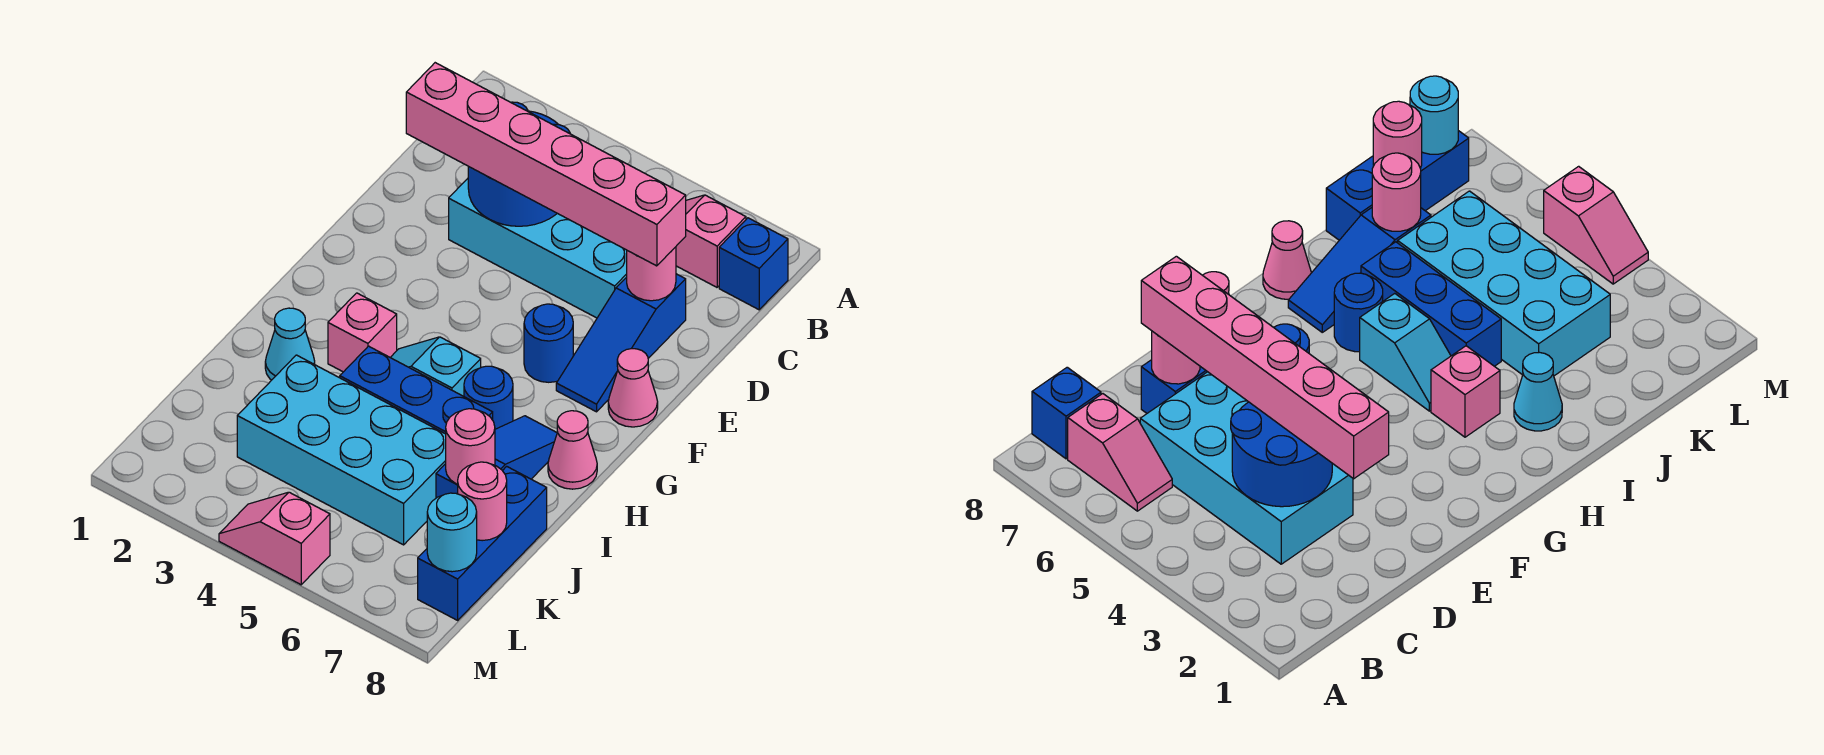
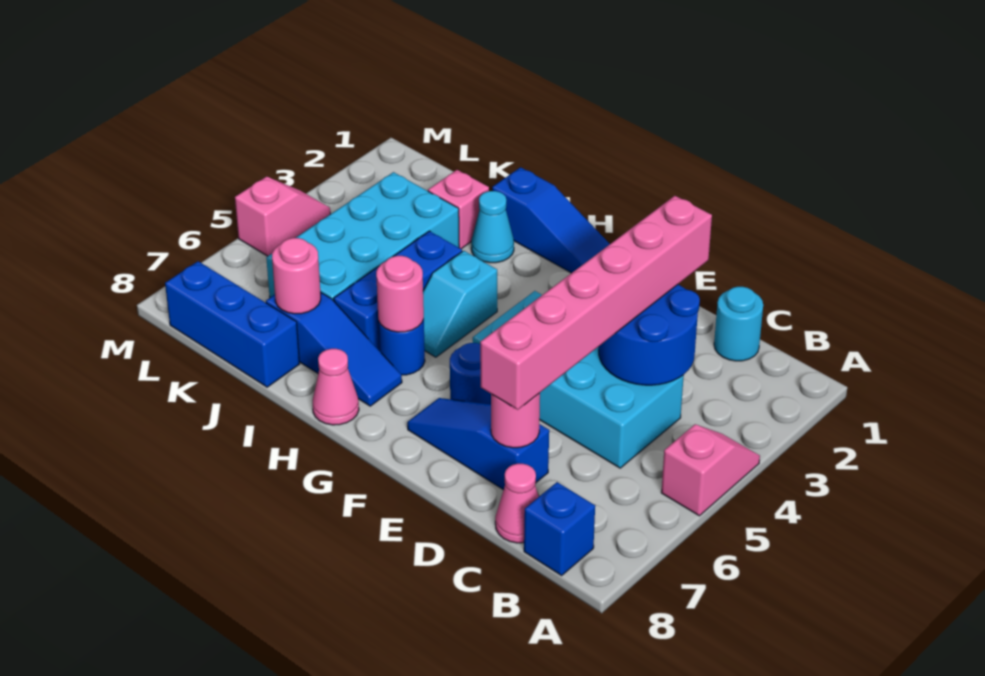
pink 1x2 slope [676,195,746,287] -> pink 1x2 slope moved to [661,424,760,516]
cyan 2x4 brick [449,179,627,318] -> cyan 2x4 brick turned to [473,291,684,468]
pink 1x1 cone [608,349,658,427] -> pink 1x1 cone moved to [495,464,538,543]
none -> blue 1x3 slope [492,167,610,273]
pink 1x1 brick [328,293,397,372] -> pink 1x1 brick moved to [428,170,489,249]
cyan 1x2 slope [390,337,481,396] -> cyan 1x2 slope turned to [423,251,497,357]
pink 1x1 round brick [458,462,507,541] -> pink 1x1 round brick moved to [376,256,424,332]
cyan 1x1 round brick [427,493,477,572] -> cyan 1x1 round brick moved to [714,287,763,361]

